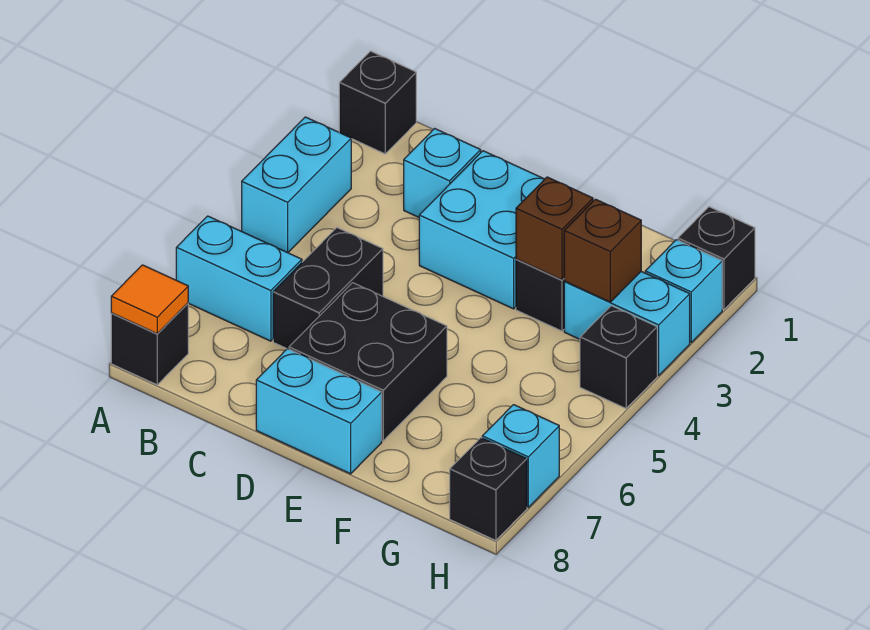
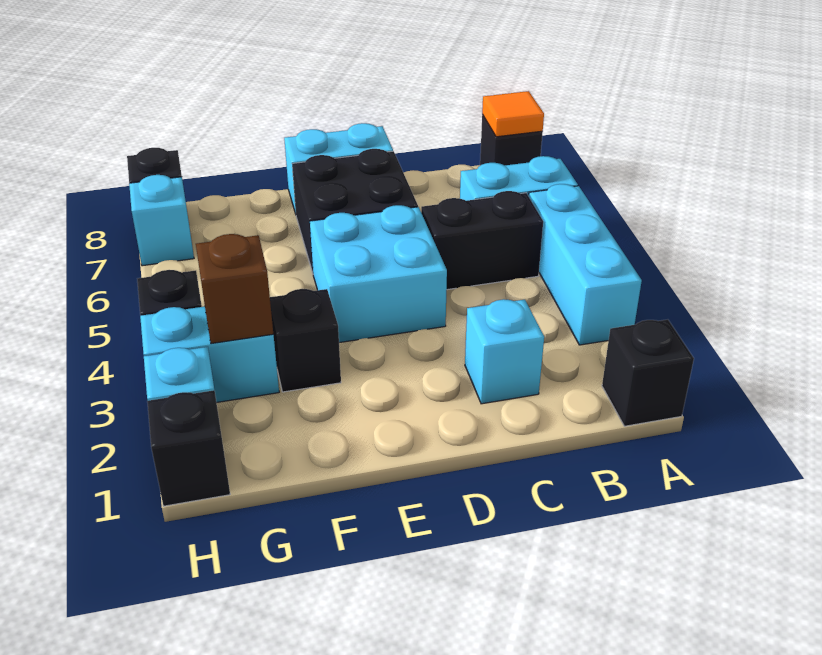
cyan 1x2 brick [242,117,351,253] -> cyan 1x3 brick [529,184,642,345]
black 1x2 brick [273,228,383,349] -> black 1x2 brick turned to [421,191,543,290]
cyan 2x2 brick [419,151,544,309] -> cyan 2x2 brick moved to [310,205,447,343]
brown 1x1 brick [516,177,593,280] -> none

